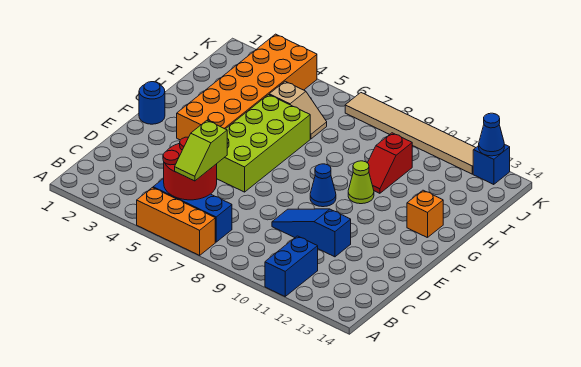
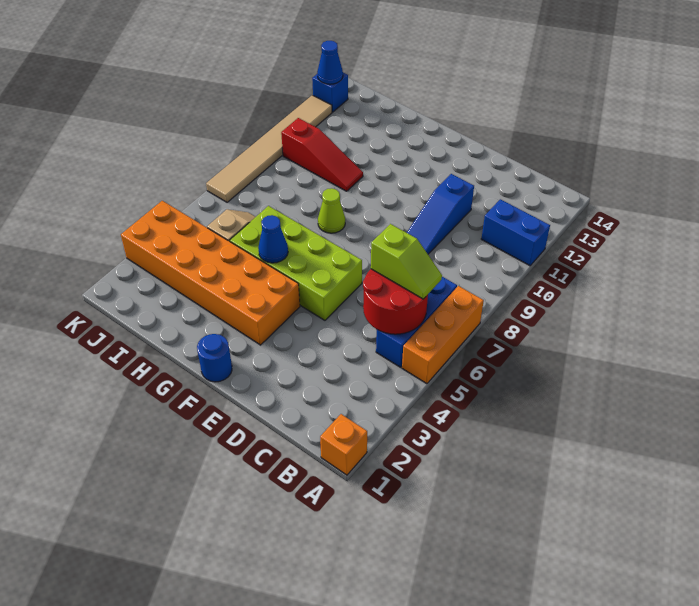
blue 1x1 cone [310,164,336,207] -> blue 1x1 cone moved to [258,215,288,263]
lime 1x1 cone [348,161,374,204] -> lime 1x1 cone moved to [318,188,345,233]
orange 1x1 brick [407,190,443,238] -> orange 1x1 brick moved to [320,414,367,475]
red 1x2 slope [367,133,412,193] -> red 1x3 slope [281,118,363,191]

